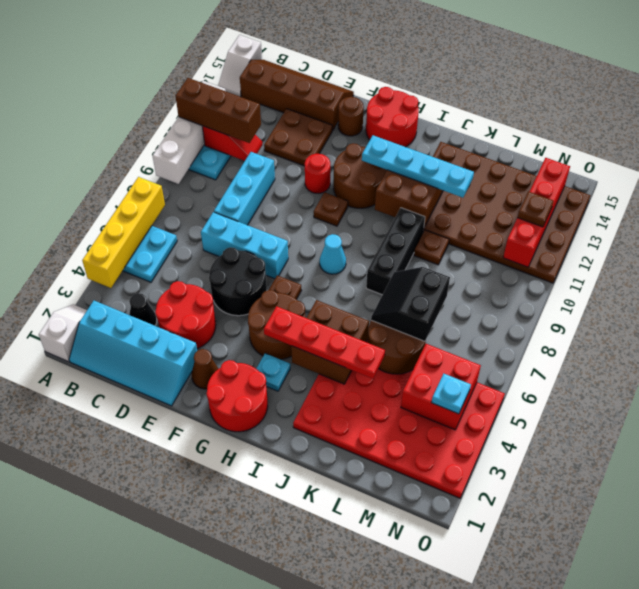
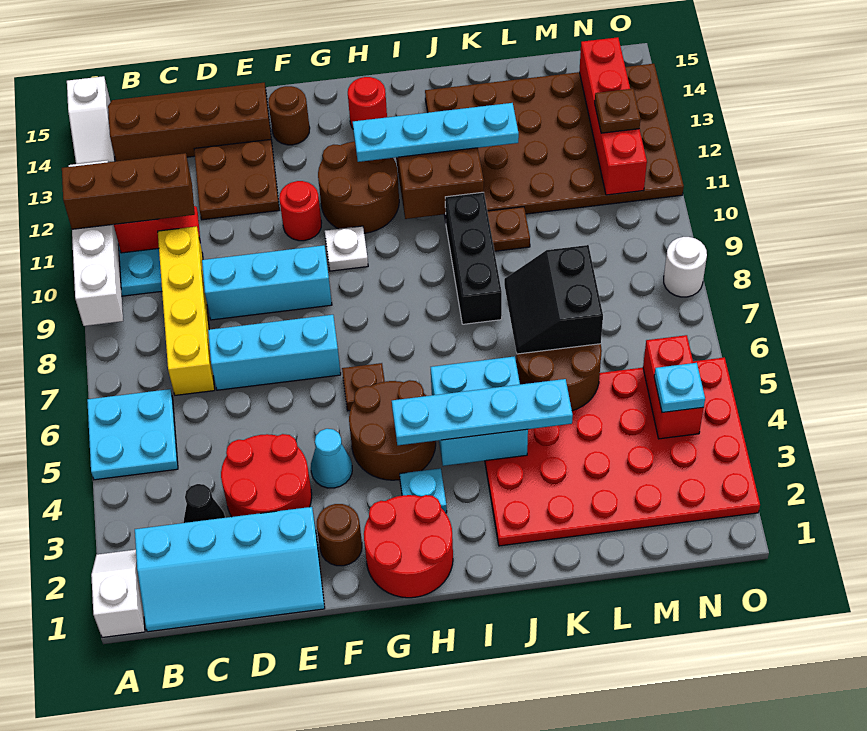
yellow 1x4 brick [82,177,165,288] -> yellow 1x4 brick moved to [158,226,215,395]
cyan 1x3 brick [214,152,275,225] -> cyan 1x3 brick turned to [202,245,332,320]
black 2x2 round brick [209,247,267,316] -> none
brown 1x1 cone [192,349,218,389] -> brown 1x1 round brick [317,504,362,566]
brown 1x1 plate [314,192,348,226] -> white 1x1 plate [325,226,368,271]
red 2x2 round brick [366,87,419,147] -> red 1x1 round brick [348,77,387,128]
red 1x4 plate [264,306,385,379] -> cyan 1x4 plate [392,379,573,445]
cyan 1x1 cone [320,234,346,274] -> cyan 1x1 cone moved to [311,429,352,488]
brown 2x2 brick [291,300,369,384] -> cyan 2x2 brick [431,356,528,466]
red 2x2 brick [401,344,481,430] -> red 1x2 brick [643,335,704,439]
none -> white 1x1 round brick [664,237,707,297]

